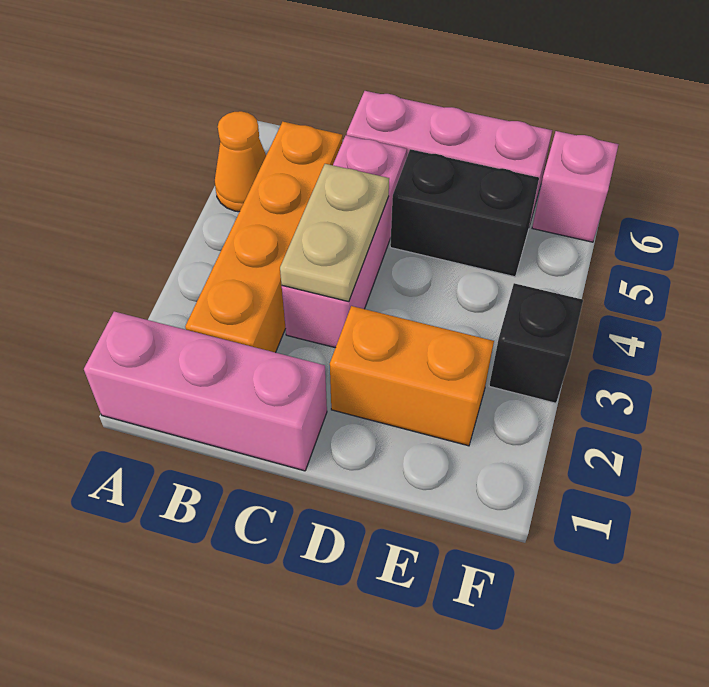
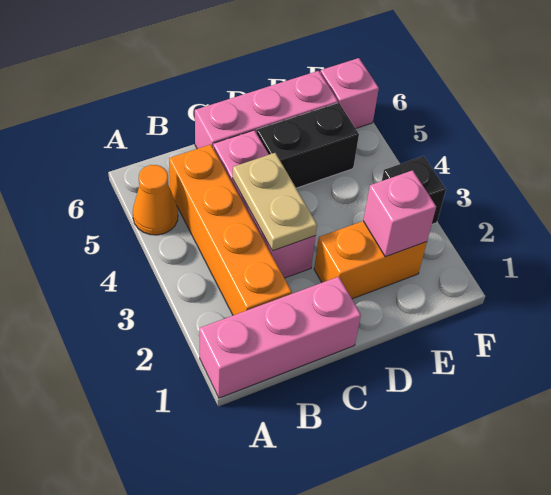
none -> pink 1x1 brick [363,170,436,257]

